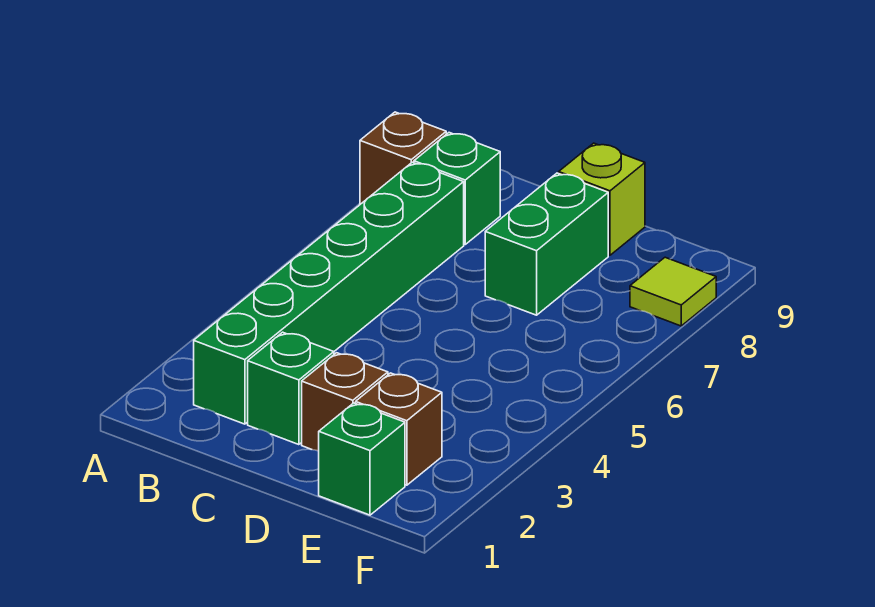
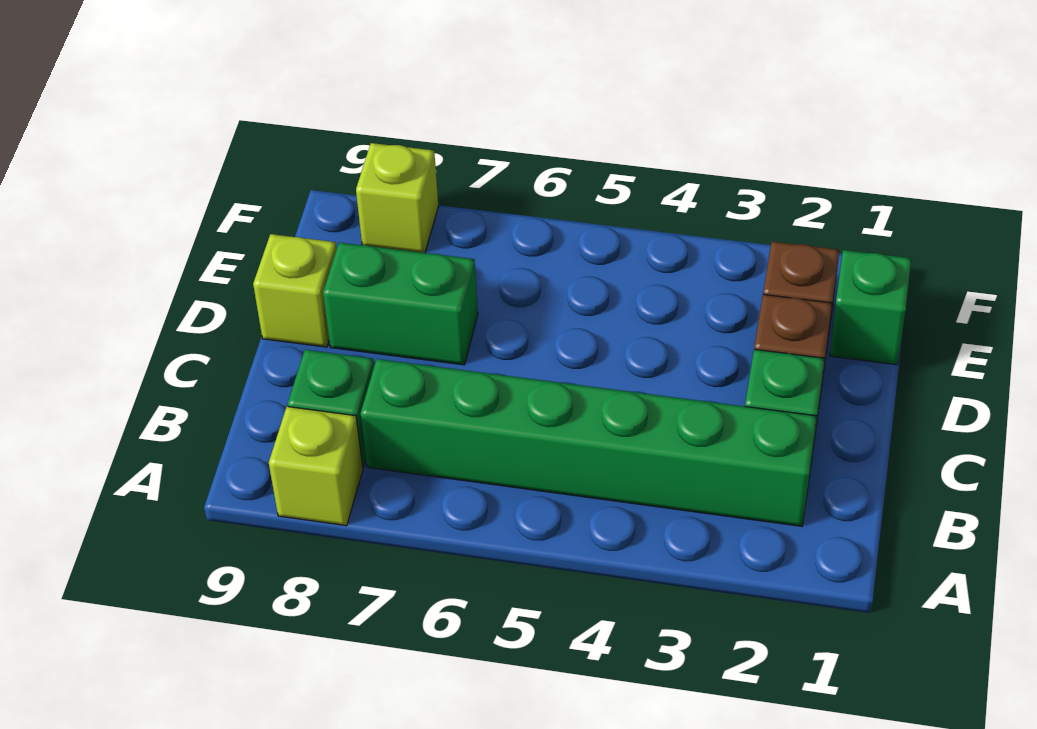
brown 1x1 brick [360,112,446,204] -> lime 1x1 brick [269,407,363,526]
lime 1x1 tile [630,257,716,326] -> lime 1x1 brick [356,143,438,253]

